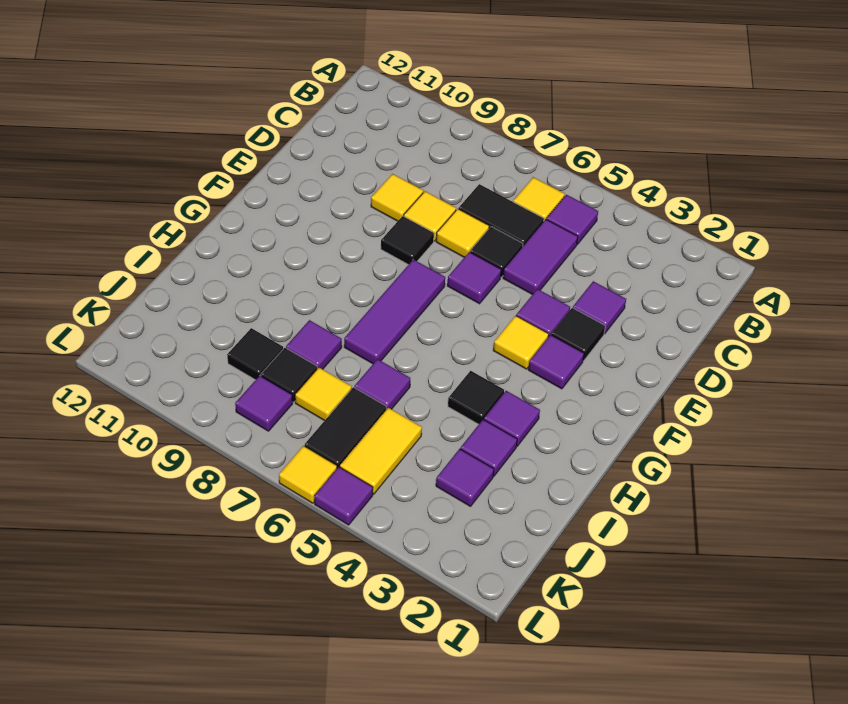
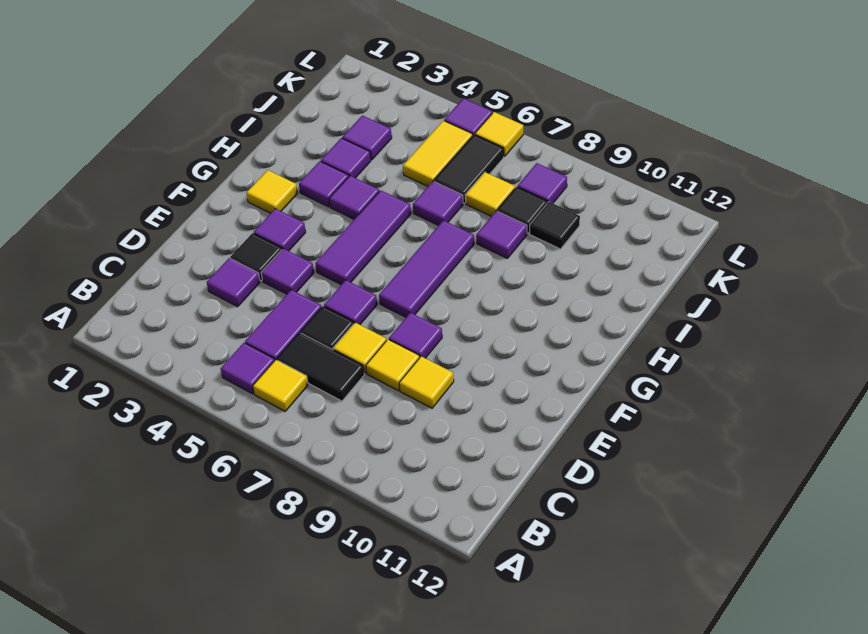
black 1x1 tile [381,216,434,265] -> purple 1x1 tile [389,313,442,358]
yellow 1x1 tile [493,316,549,369] -> yellow 1x1 tile moved to [246,170,298,213]
none -> purple 1x3 tile [315,190,411,285]
black 1x1 tile [448,371,504,424] -> purple 1x1 tile [329,176,379,219]

